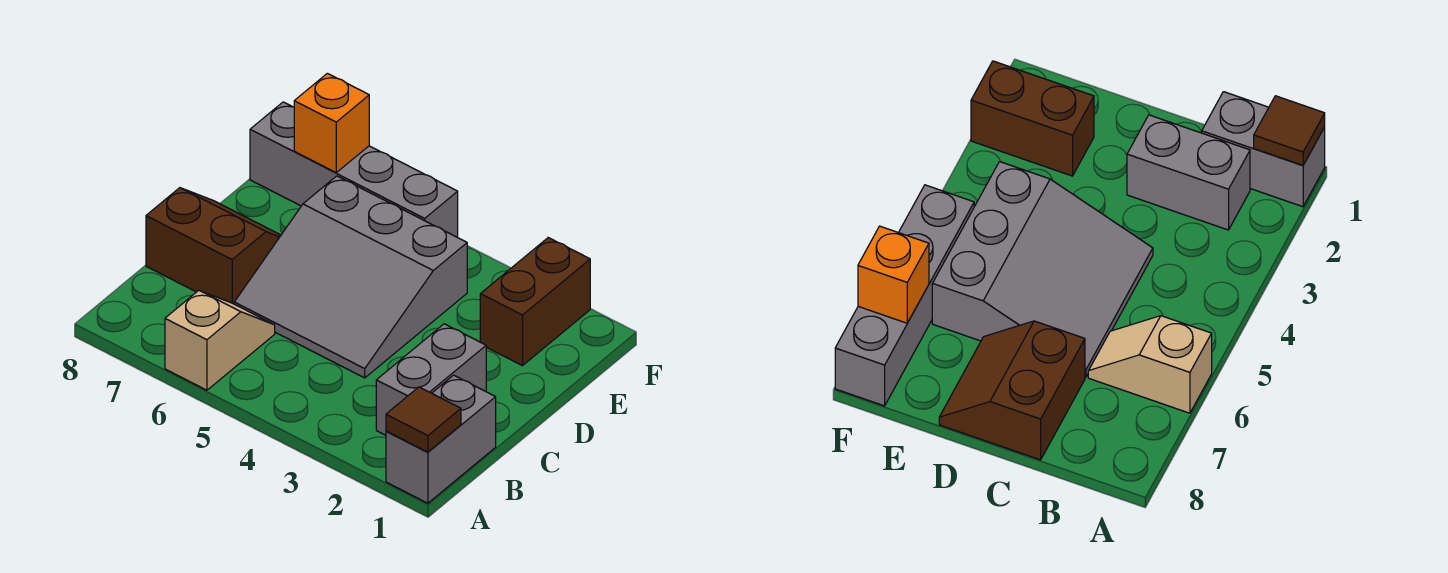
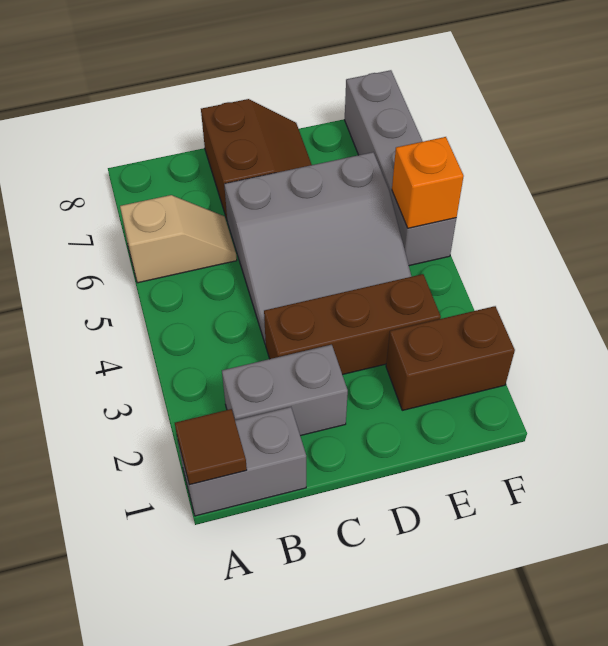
none -> brown 1x3 brick [264,274,441,375]
grey 3x3 slope [234,176,467,378] -> grey 3x3 slope turned to [224,152,412,344]
orange 1x1 brick [294,73,369,172] -> orange 1x1 brick moved to [392,137,464,228]

